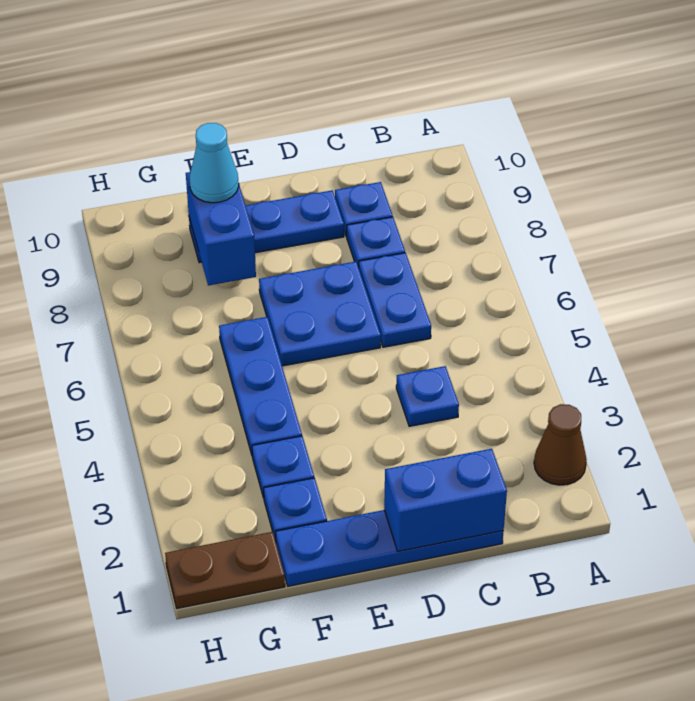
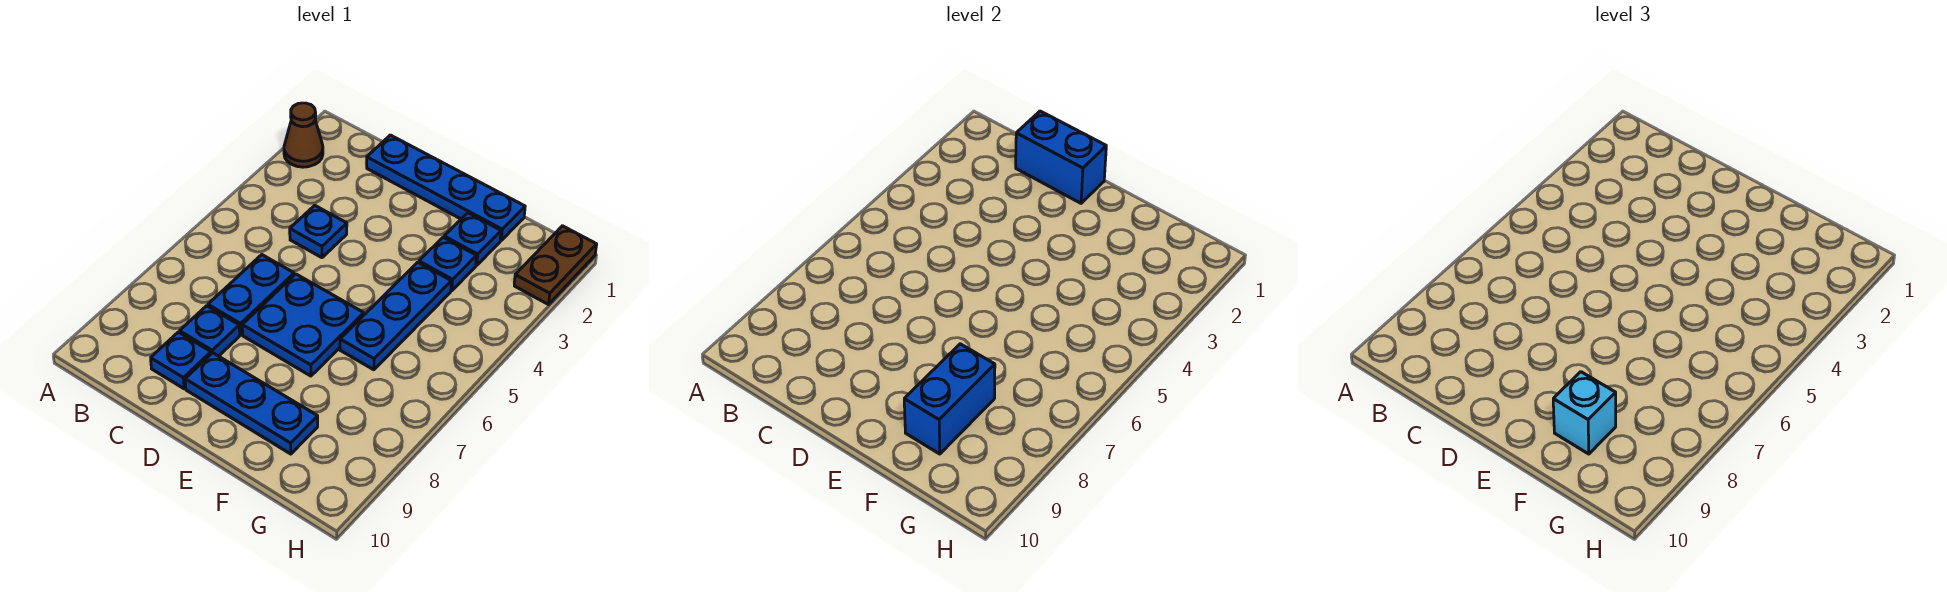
cyan 1x1 cone [190,123,239,203] -> cyan 1x1 brick [1553,372,1616,454]
brown 1x2 plate [165,532,285,608] -> brown 1x2 plate turned to [514,226,597,305]

